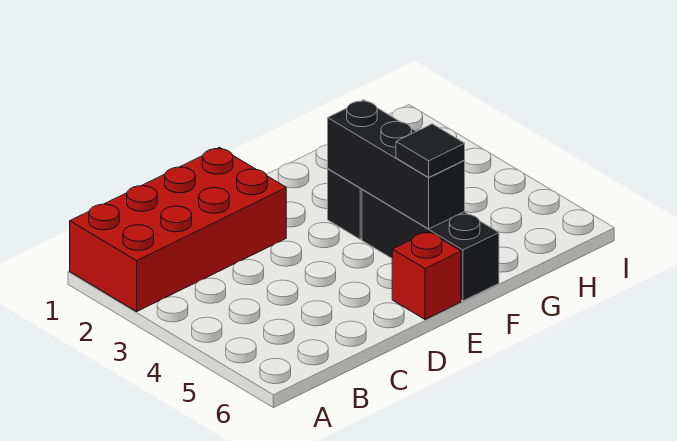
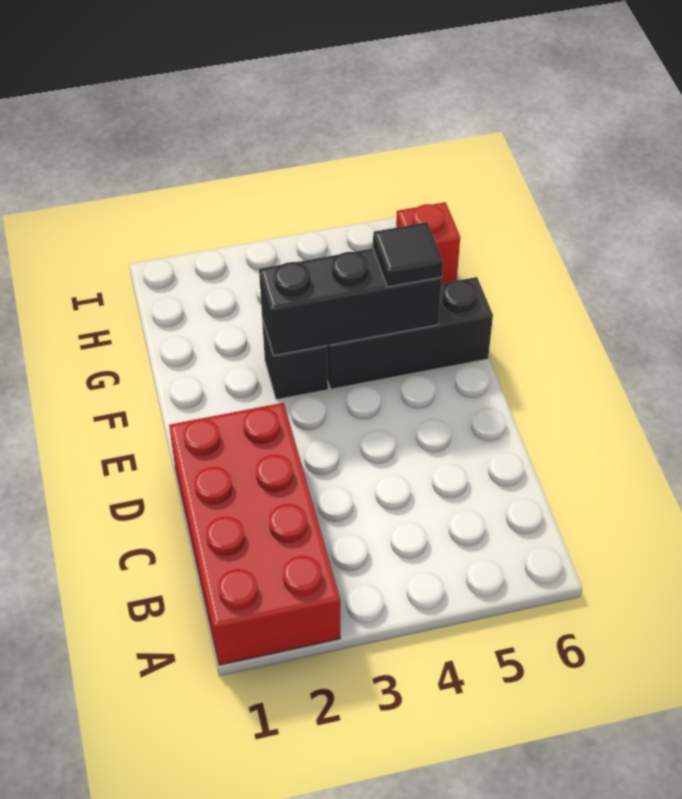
red 1x1 brick [392,232,461,319] -> red 1x1 brick moved to [396,202,460,284]

